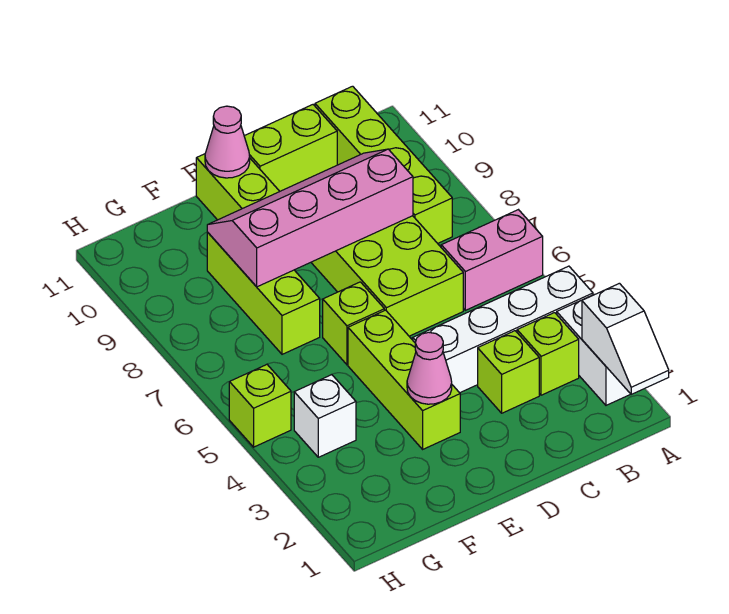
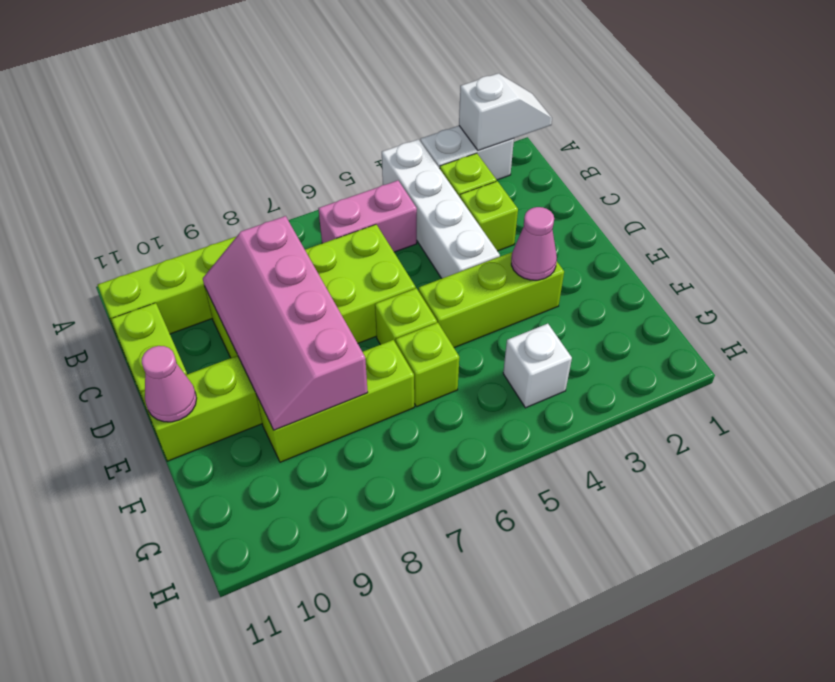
pink 1x2 brick [441,210,543,310] -> pink 1x2 brick turned to [318,181,417,252]
lime 1x1 brick [229,364,291,447] -> lime 1x1 brick moved to [396,323,459,407]

